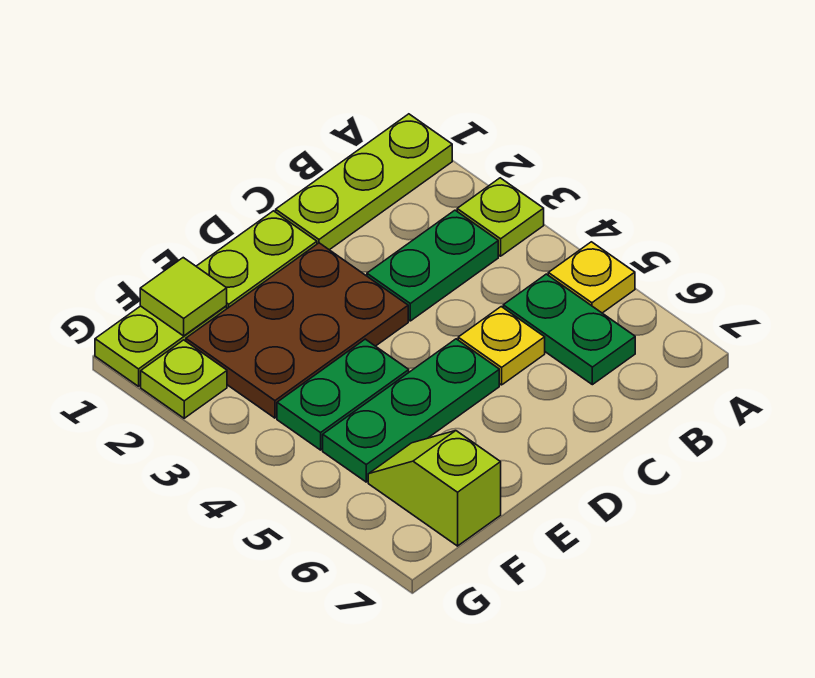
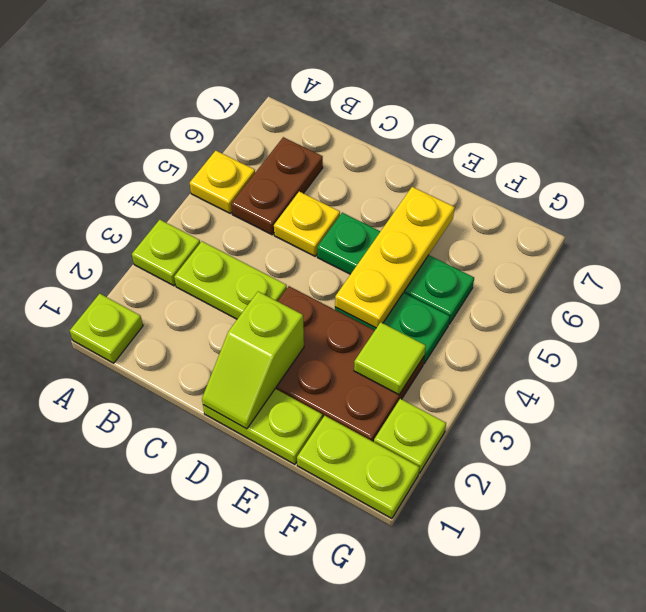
lime 1x3 plate [276,114,452,250] -> lime 1x1 plate [70,294,143,363]
green 1x2 plate [367,210,498,321] -> lime 1x2 plate [174,241,287,319]
green 1x2 plate [503,274,635,385] -> brown 1x2 plate [231,137,323,235]
none -> yellow 1x3 plate [335,187,455,328]
lime 1x1 tile [140,258,227,336] -> lime 1x1 tile moved to [354,322,426,395]
lime 1x2 slope [368,431,501,546] -> lime 1x2 slope moved to [202,292,304,429]

